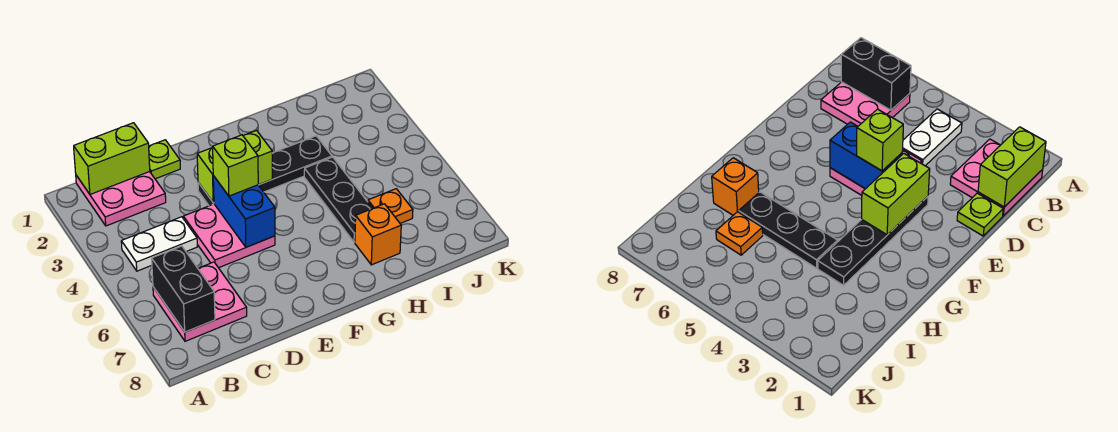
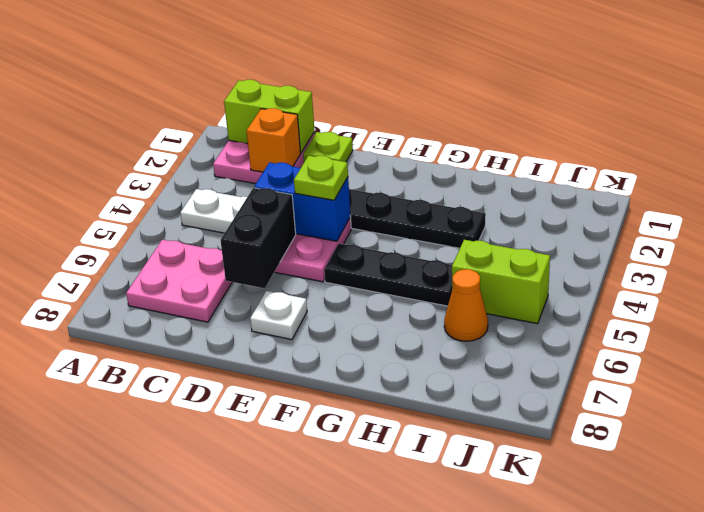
black 1x2 brick [152,246,215,332] -> black 1x2 brick moved to [220,188,296,288]
lime 1x2 brick [197,131,272,203] -> lime 1x2 brick moved to [452,240,550,324]
blue 1x2 brick [213,176,275,247] -> blue 1x2 brick turned to [254,163,350,241]
lime 1x1 brick [212,135,258,196] -> lime 1x1 plate [294,156,348,200]
none -> white 1x1 plate [250,291,307,340]
black 1x3 plate [304,157,373,242] -> black 1x3 plate turned to [324,244,452,306]
orange 1x1 brick [355,204,401,265] -> orange 1x1 brick moved to [247,108,301,172]
orange 1x1 plate [368,189,413,223] -> orange 1x1 cone [444,269,488,341]

